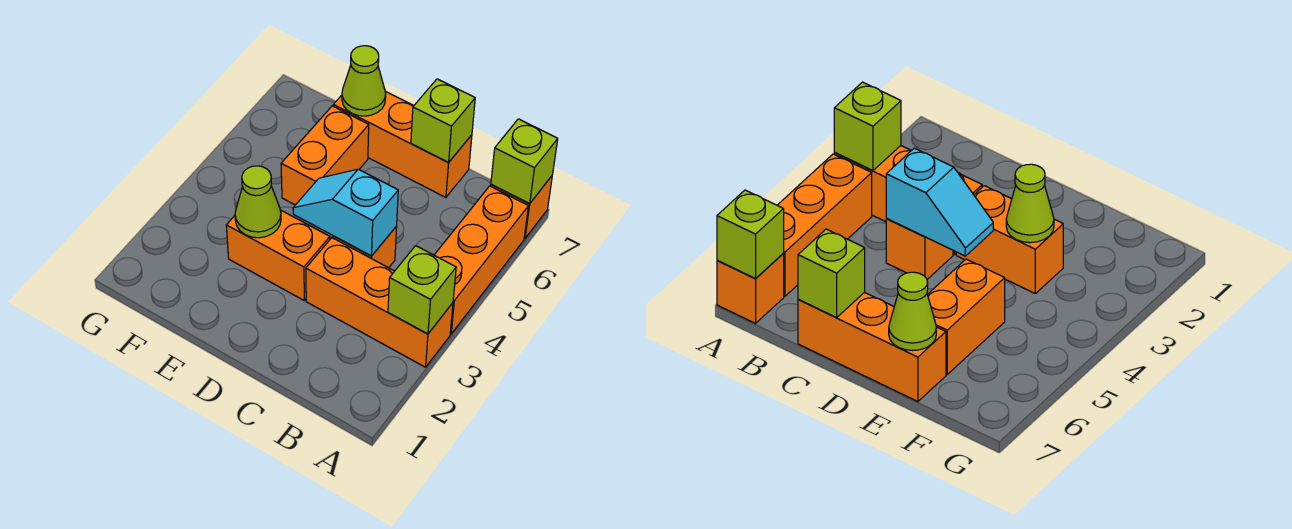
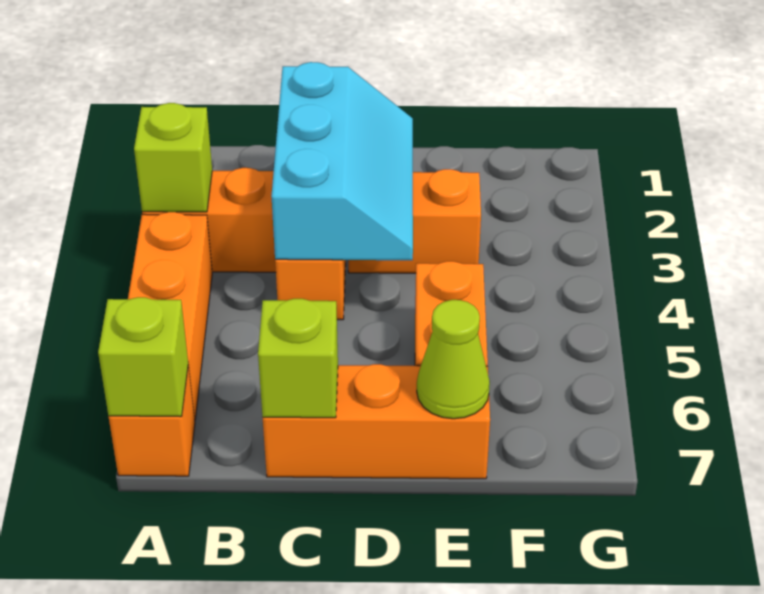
cyan 1x2 slope [293,169,398,256] -> cyan 2x3 slope [271,62,413,260]
lime 1x1 cone [235,166,281,238] -> none

